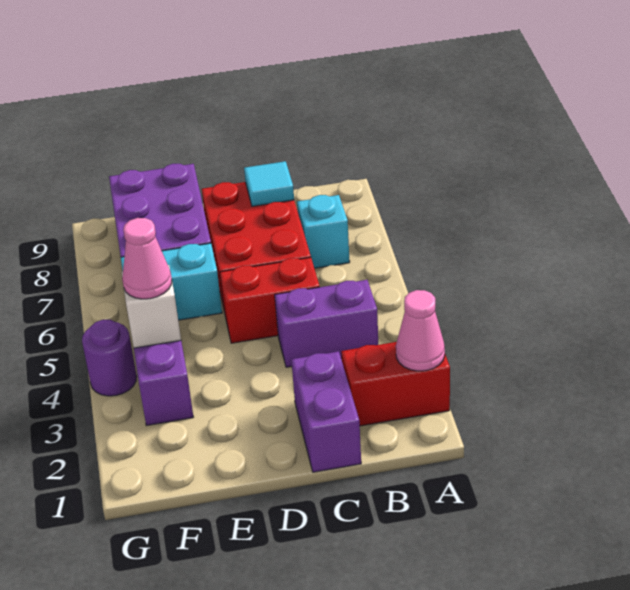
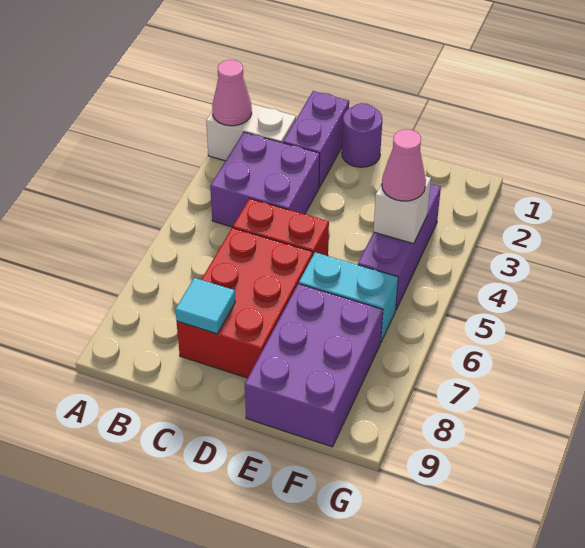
red 1x2 brick [341,342,450,426] -> white 1x2 brick [206,104,296,161]
purple 1x2 brick [275,280,378,367] -> purple 2x2 brick [210,132,320,227]
cyan 1x1 brick [297,195,350,268] -> none
purple 1x1 round brick [82,320,137,396] -> purple 1x1 round brick moved to [342,103,382,167]

